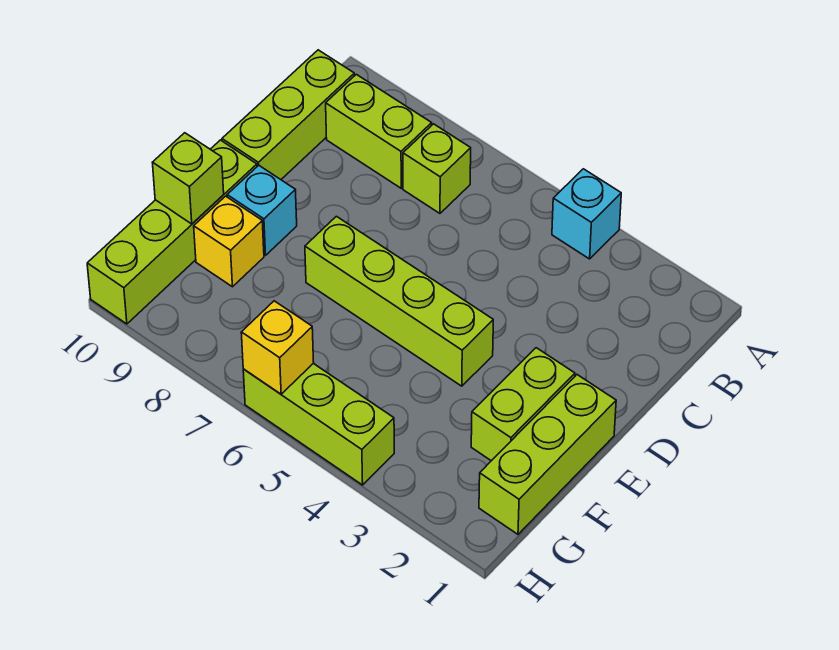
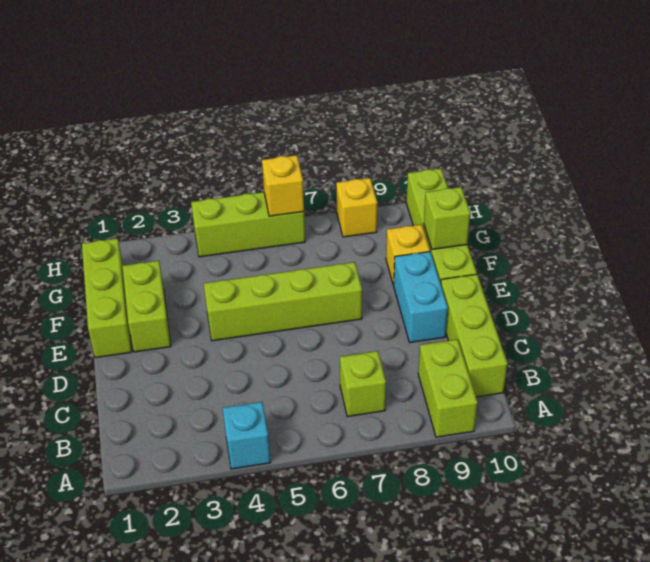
lime 1x2 brick [326,74,432,188] -> lime 1x2 brick turned to [418,339,478,437]
cyan 1x1 brick [227,165,297,255] -> cyan 1x2 brick [394,252,448,342]
none -> yellow 1x1 brick [336,178,377,237]

